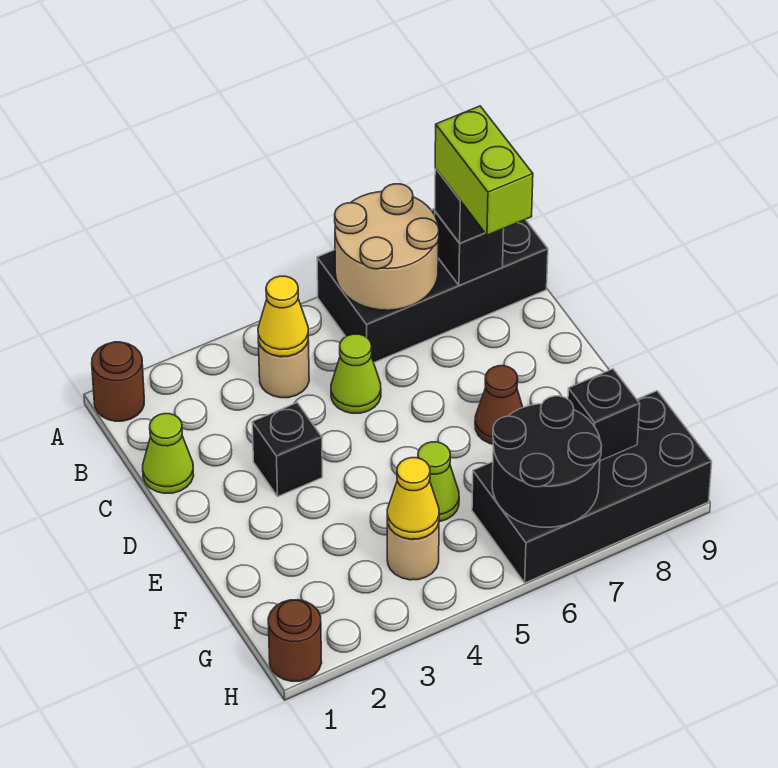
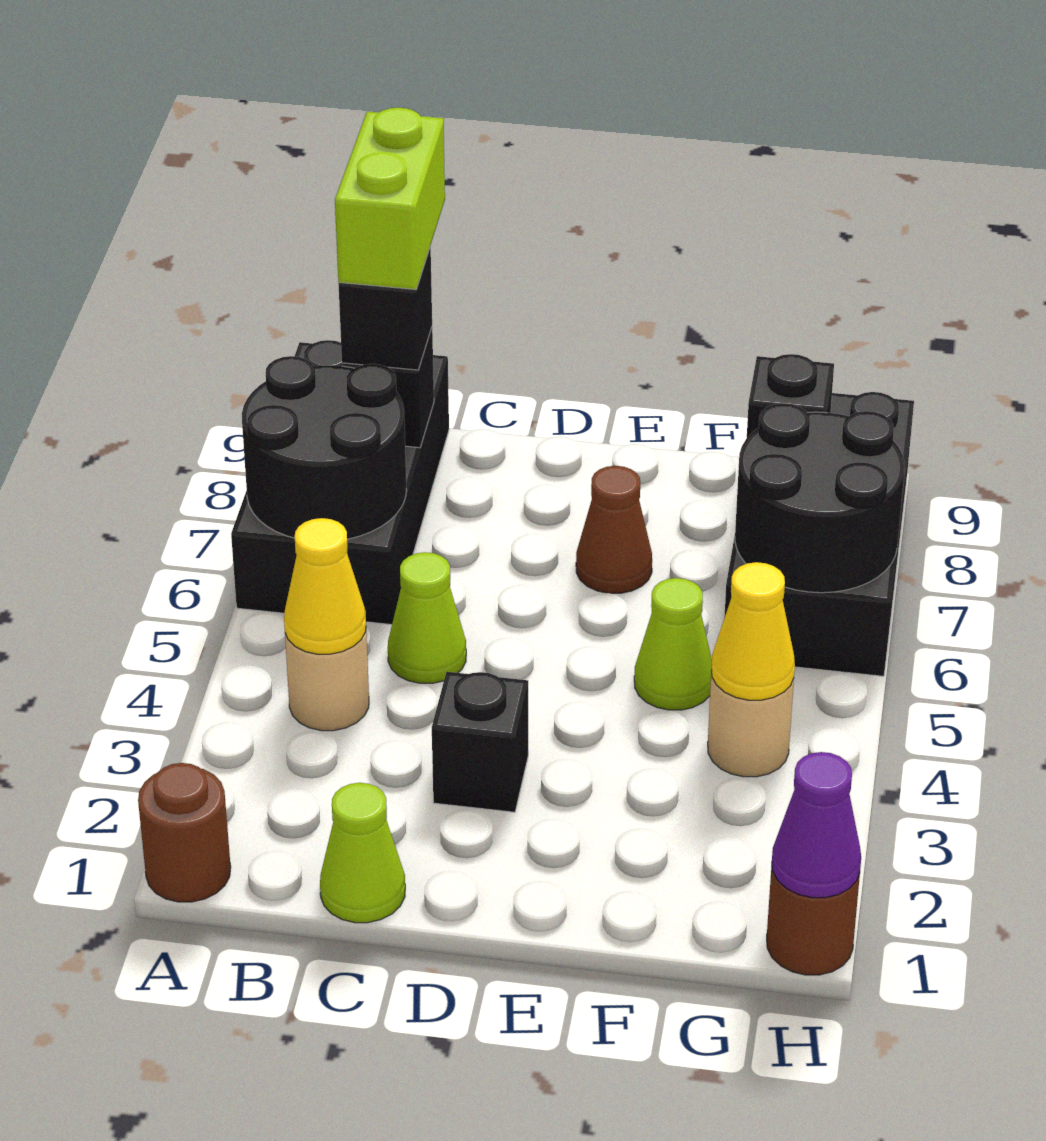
tan 2x2 round brick [335,184,439,310] -> black 2x2 round brick [242,356,407,539]
lime 1x2 brick [435,106,533,235] -> lime 1x2 brick turned to [335,107,445,290]
none -> purple 1x1 cone [772,752,861,898]

